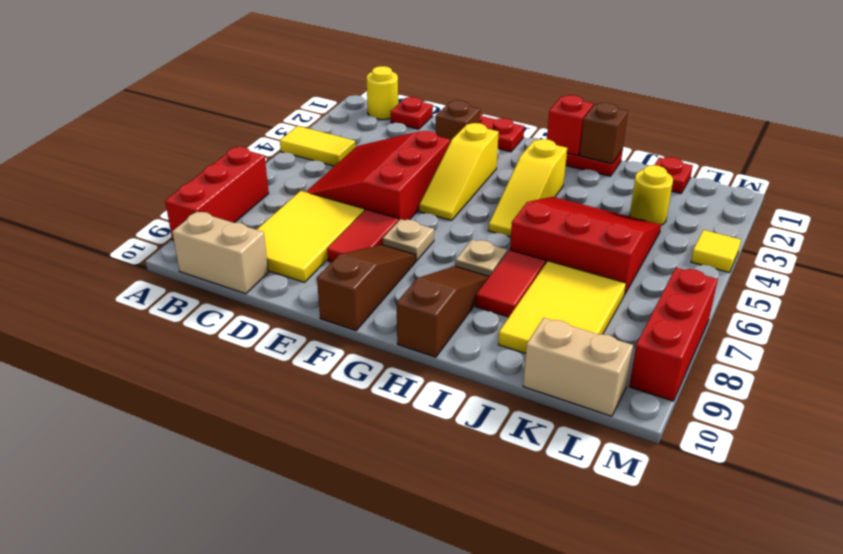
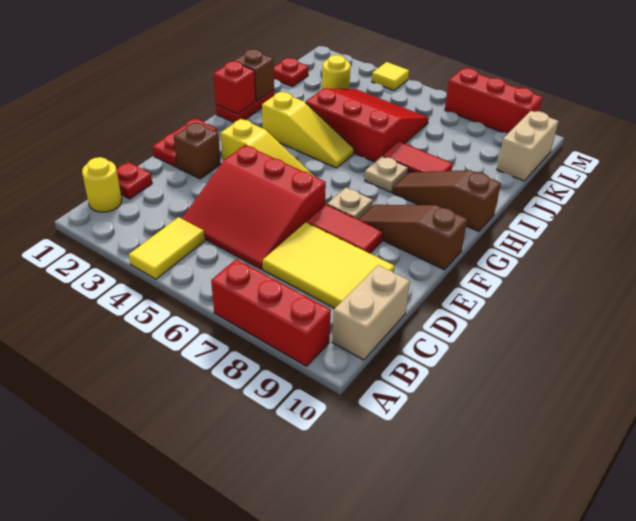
red 3x3 slope [510,197,661,295] -> red 3x3 slope turned to [306,88,429,162]
yellow 2x3 tile [498,261,626,354] -> none

